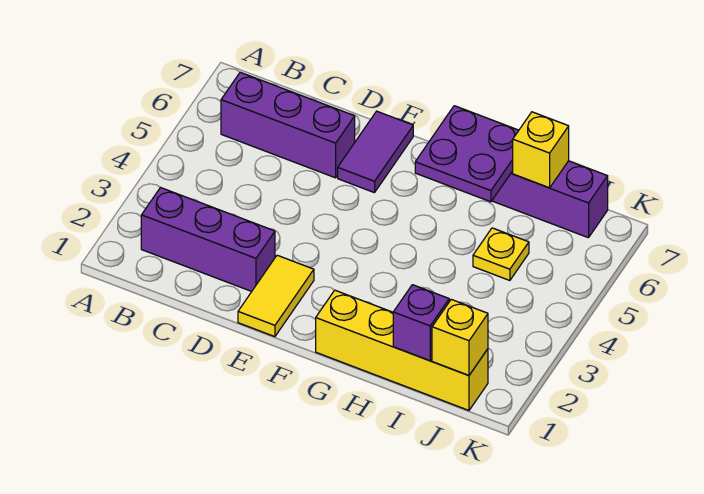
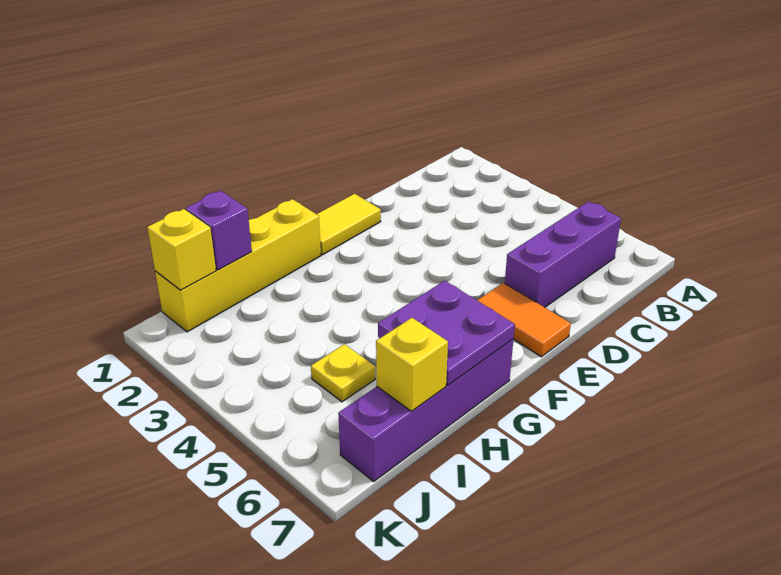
purple 1x3 brick [141,187,275,291] -> none
yellow 1x2 tile [238,255,314,337] -> yellow 1x2 tile turned to [317,194,381,255]
purple 1x2 tile [338,111,413,193] -> orange 1x2 tile [477,283,571,357]

